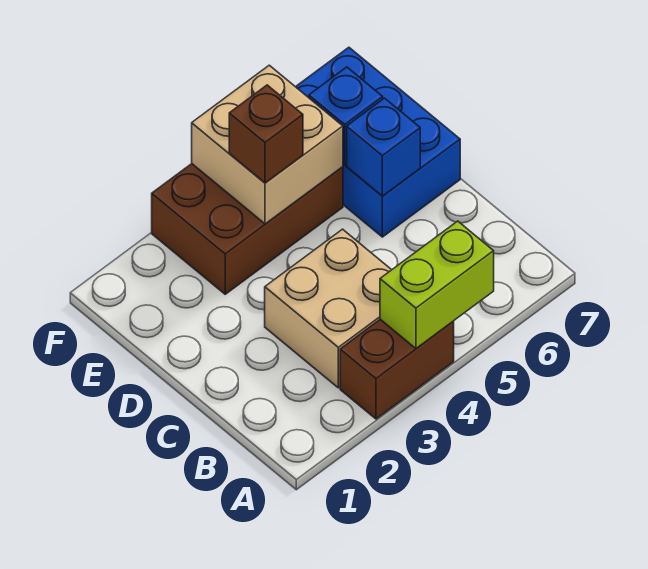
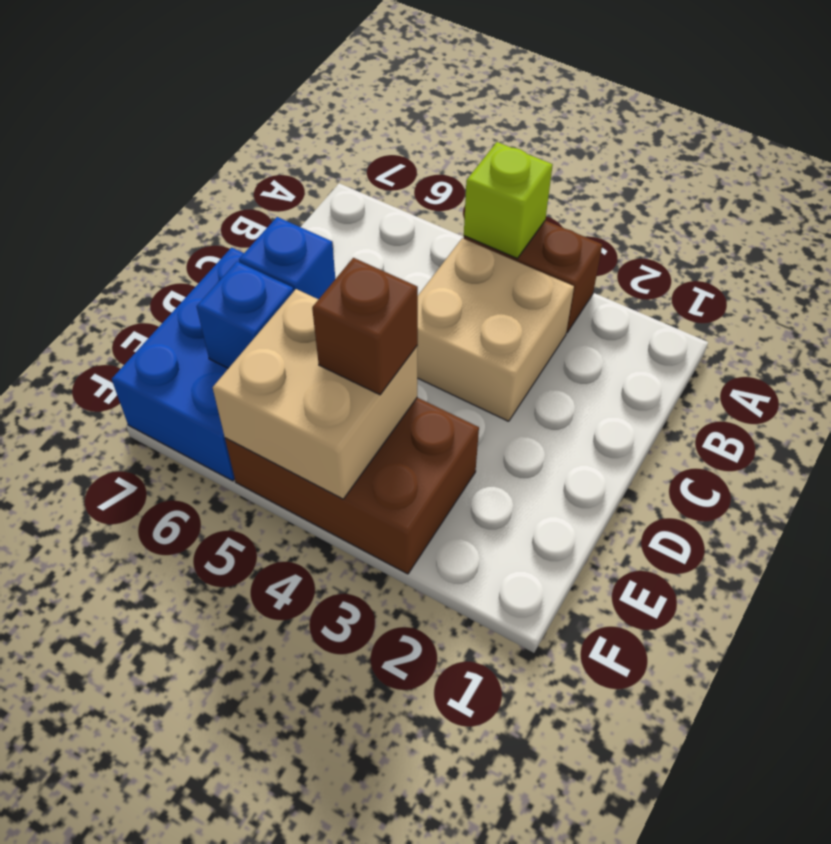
lime 1x2 brick [380,221,494,348] -> lime 1x1 brick [464,142,553,258]

